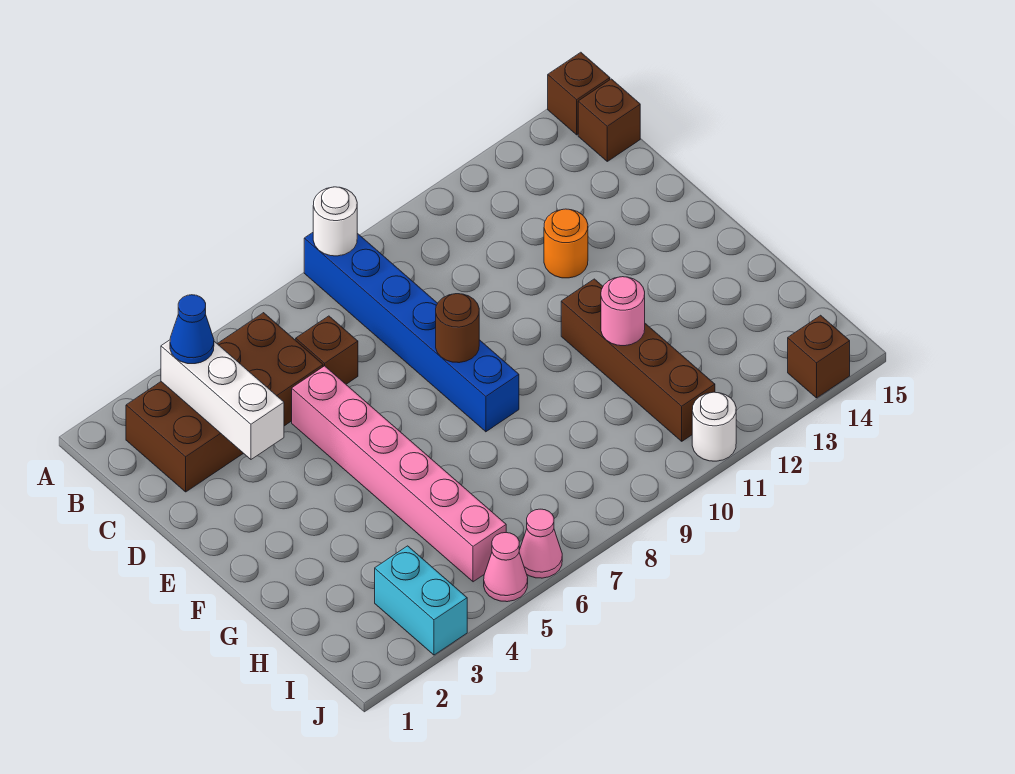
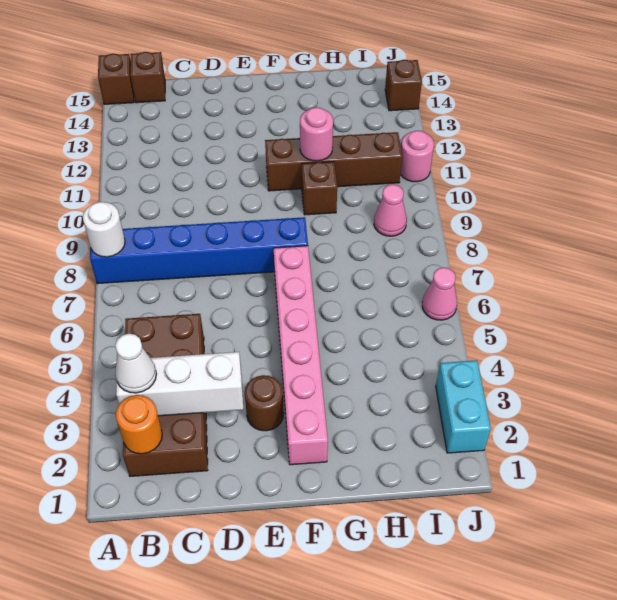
blue 1x1 cone [170,295,214,364] -> white 1x1 cone [115,334,156,393]
brown 1x1 brick [296,316,358,384] -> brown 1x1 brick moved to [302,162,337,215]
pink 1x6 brick [292,366,506,582] -> pink 1x6 brick turned to [274,246,328,465]
orange 1x1 round brick [544,209,588,278] -> orange 1x1 round brick moved to [116,395,162,454]
brown 1x1 round brick [436,294,479,363] -> brown 1x1 round brick moved to [245,375,284,431]
cyan 1x2 brick [375,546,467,655] -> cyan 1x2 brick turned to [436,360,491,453]
pink 1x1 cone [484,533,528,602] -> pink 1x1 cone moved to [374,184,407,236]
white 1x1 round brick [692,392,736,461] -> pink 1x1 round brick [400,131,434,182]

